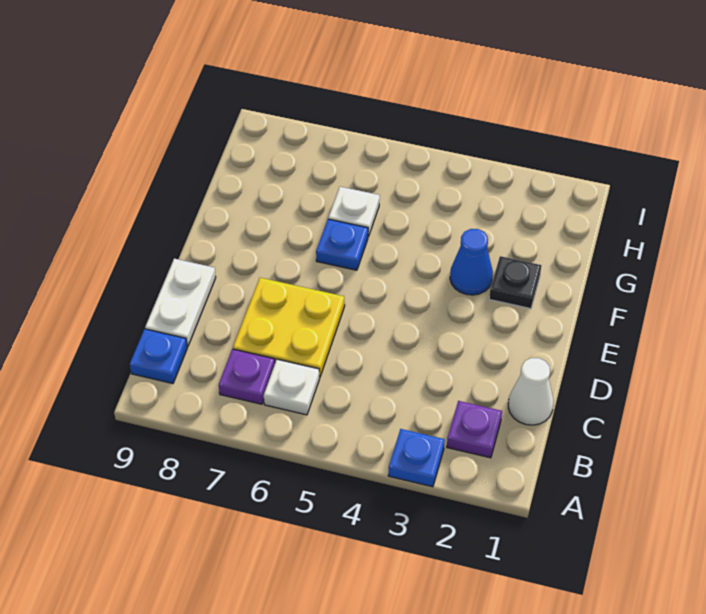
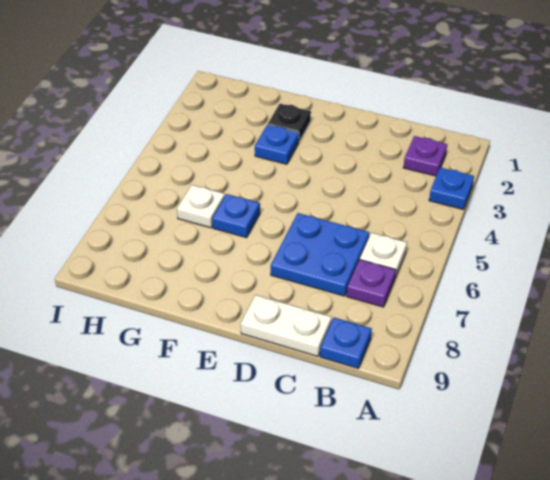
white 1x1 cone [508,358,553,425] -> none
yellow 2x2 plate [233,278,345,376] -> blue 2x2 plate [271,213,369,296]
blue 1x1 cone [450,229,493,295] -> blue 1x1 plate [255,125,299,164]

